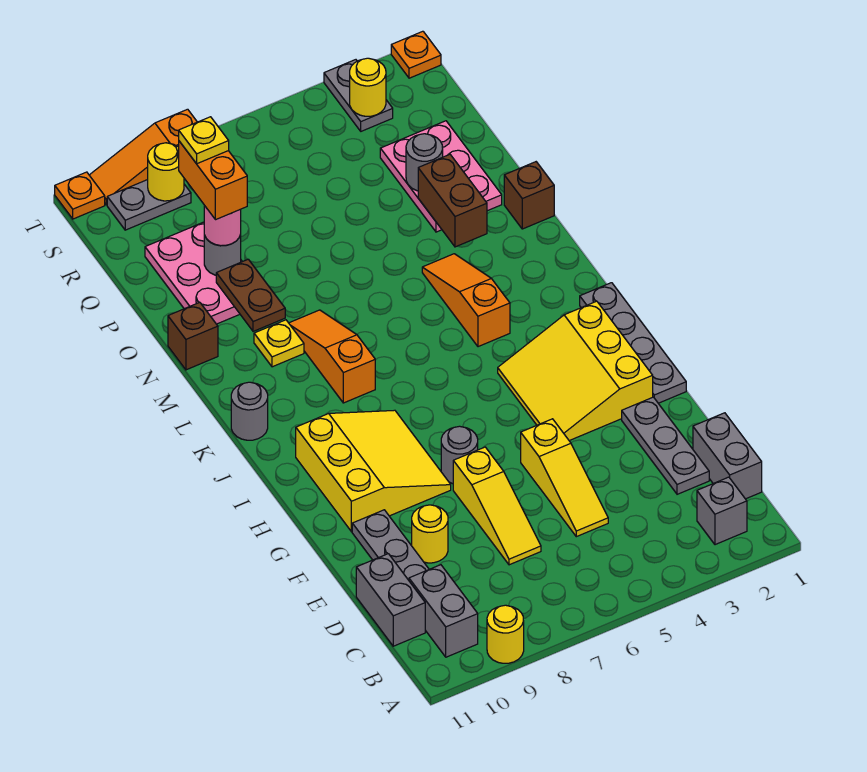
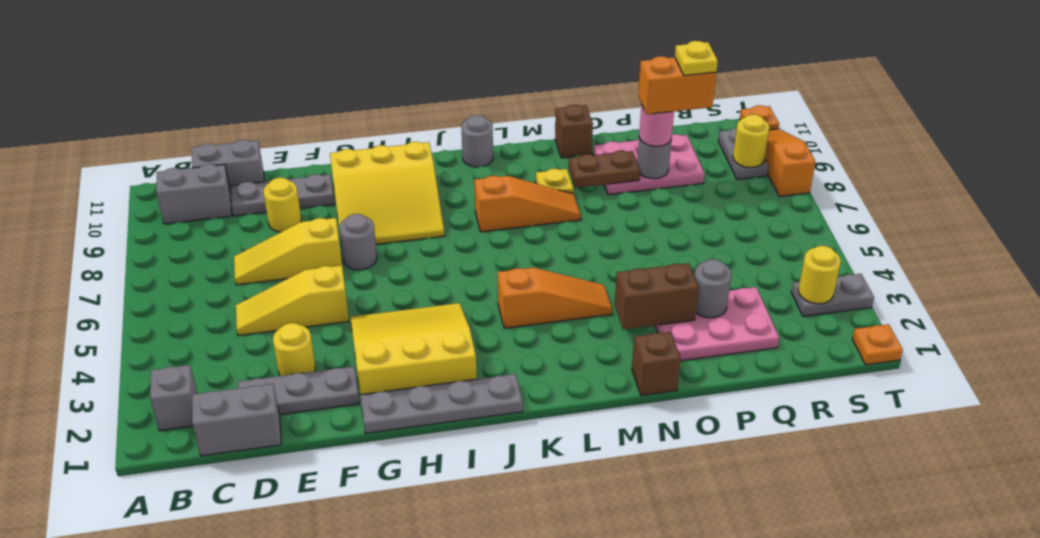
yellow 1x1 round brick [487,605,524,663] -> yellow 1x1 round brick moved to [273,323,316,376]

